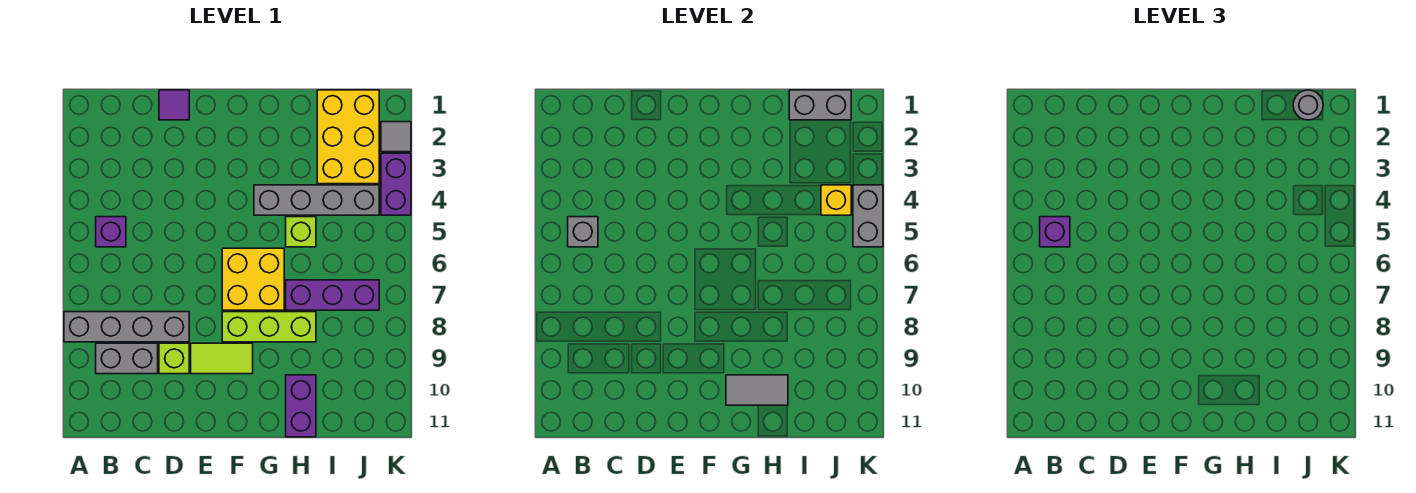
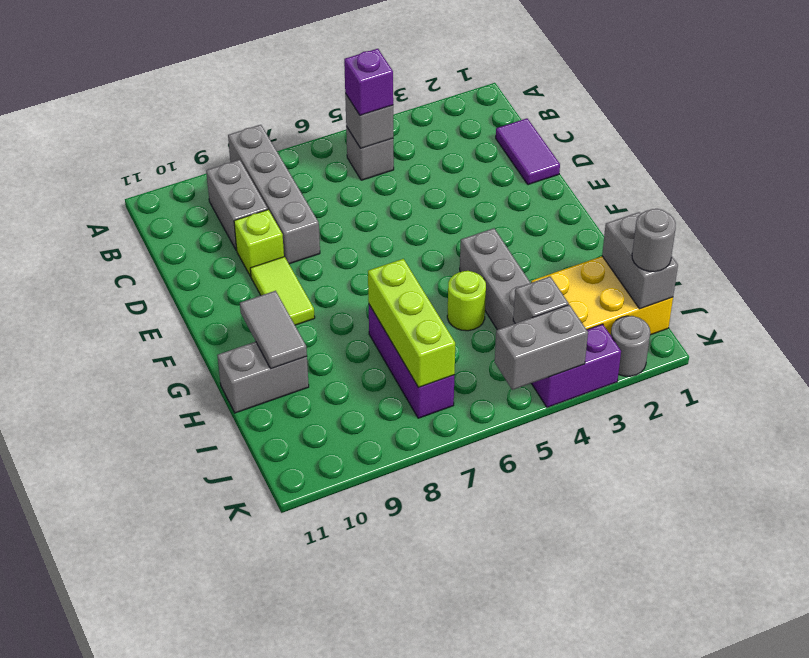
purple 1x1 brick [96,217,126,247] -> grey 1x1 brick [346,127,394,180]
purple 1x1 tile [159,90,189,120] -> purple 1x2 tile [496,118,560,185]
yellow 2x2 brick [222,248,284,310] -> none
lime 1x3 brick [222,312,316,342] -> lime 1x3 brick moved to [368,259,455,388]
lime 1x1 brick [286,217,316,247] -> lime 1x1 round brick [447,271,486,331]
purple 1x2 brick [286,375,316,437] -> grey 1x2 brick [217,342,309,413]
yellow 1x1 brick [821,185,851,215] -> grey 1x1 brick [513,276,569,323]
grey 1x1 tile [381,122,411,152] -> grey 1x1 round brick [611,316,650,376]

